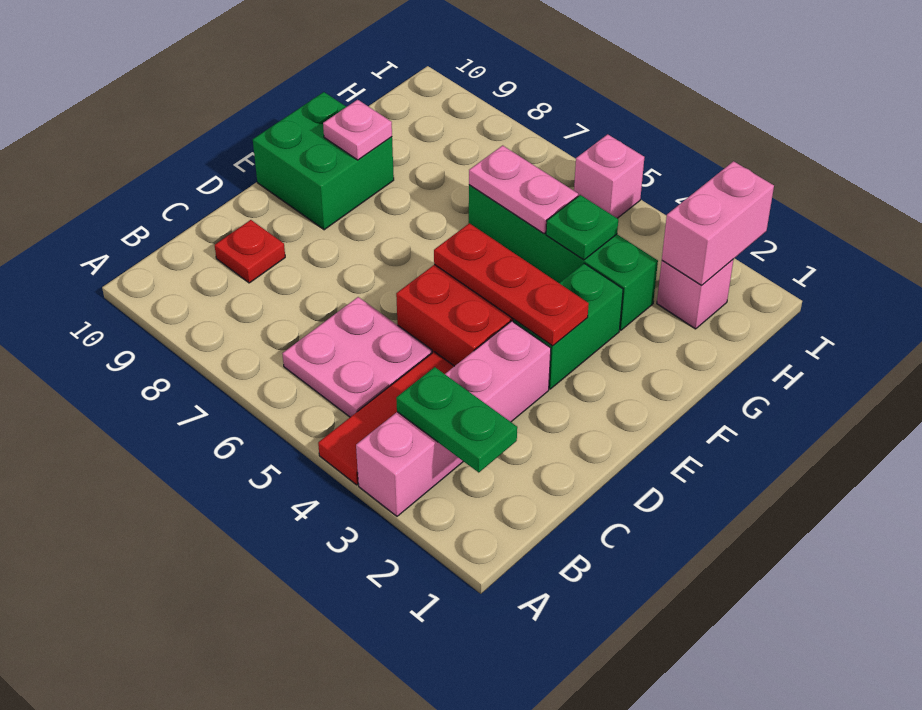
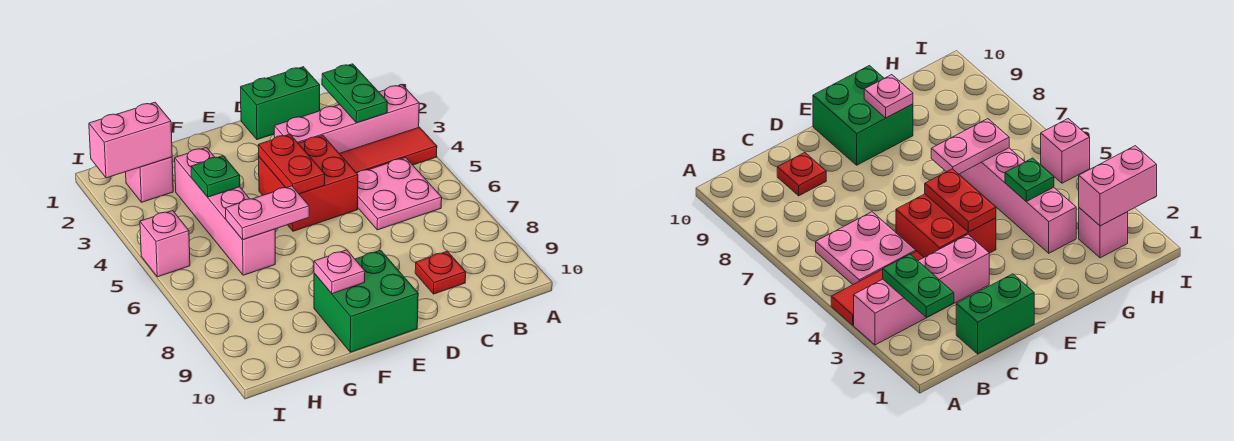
green 1x2 brick [513,263,623,389] -> green 1x2 brick moved to [241,67,320,140]
red 1x3 plate [434,223,589,346] -> red 1x2 plate [258,134,325,194]
green 1x4 brick [469,185,658,330] -> pink 1x4 brick [175,147,275,275]
pink 1x2 plate [469,145,578,234] -> pink 1x2 plate turned to [226,186,309,240]

